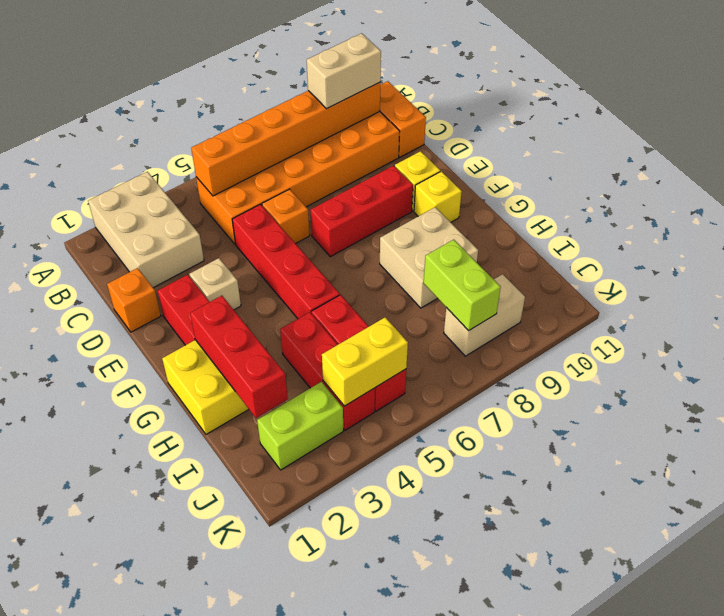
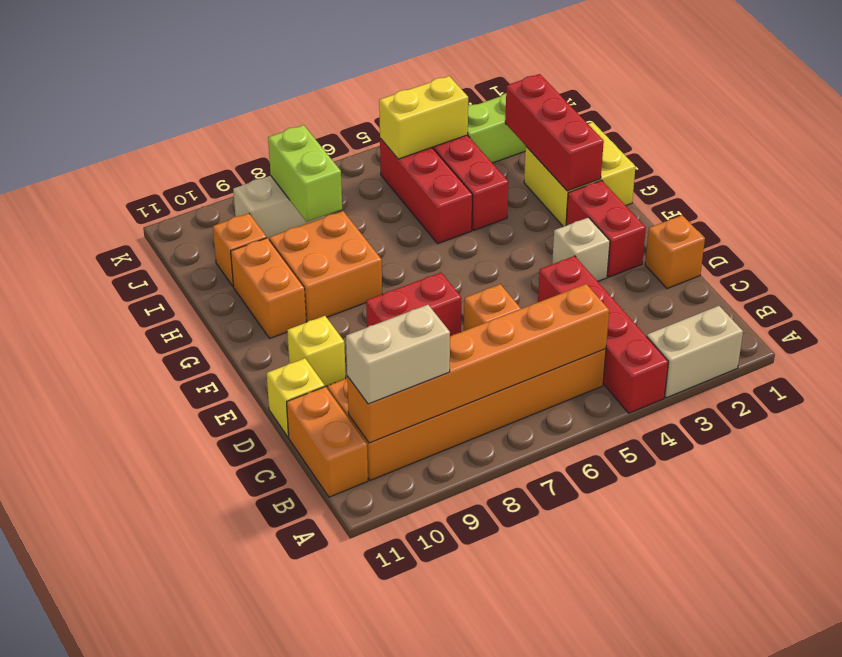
tan 2x3 brick [88,172,204,288] -> tan 1x2 brick [647,306,743,398]
red 1x4 brick [232,204,340,319] -> red 1x4 brick moved to [538,256,668,413]
red 1x3 brick [311,166,413,257] -> red 1x2 brick [366,273,461,336]
yellow 1x1 brick [414,171,462,222] -> yellow 1x1 brick moved to [267,358,325,437]
tan 2x2 brick [380,207,478,308] -> orange 2x2 brick [269,211,382,322]
none -> orange 1x2 brick [231,238,306,338]
none -> orange 1x1 brick [213,213,267,287]

